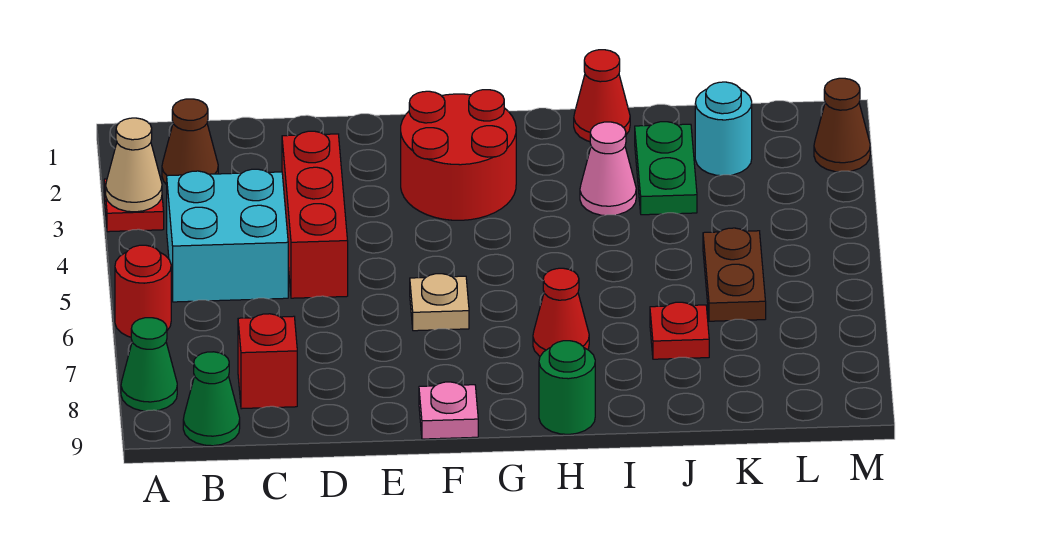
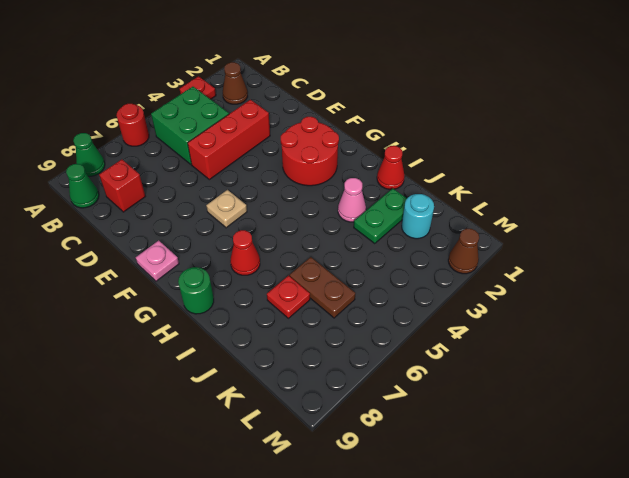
tan 1x1 cone [106,118,162,212] -> none
cyan 2x2 brick [167,169,288,302] -> green 2x2 brick [151,87,229,164]
brown 1x2 plate [703,228,766,321] -> brown 1x2 plate turned to [290,257,355,318]

